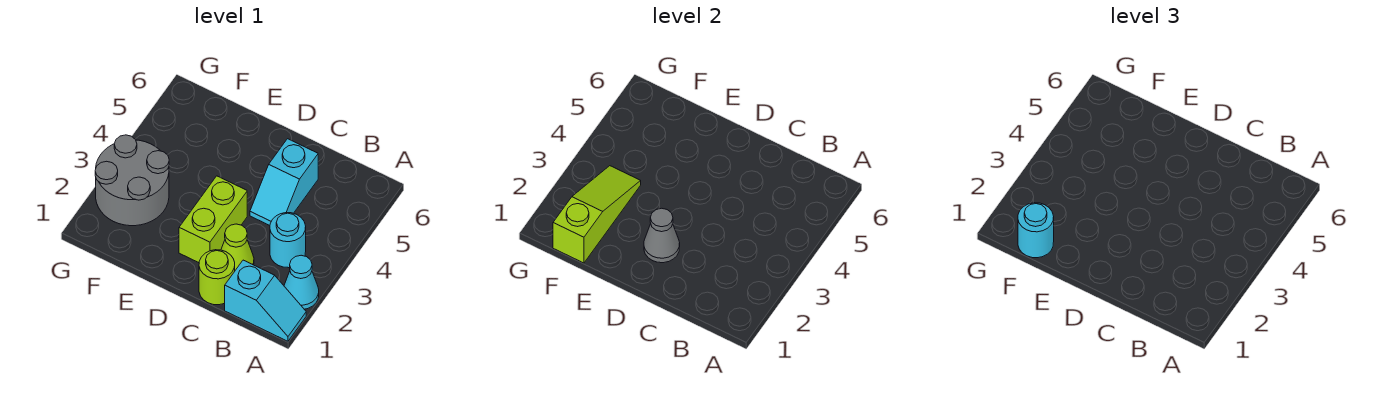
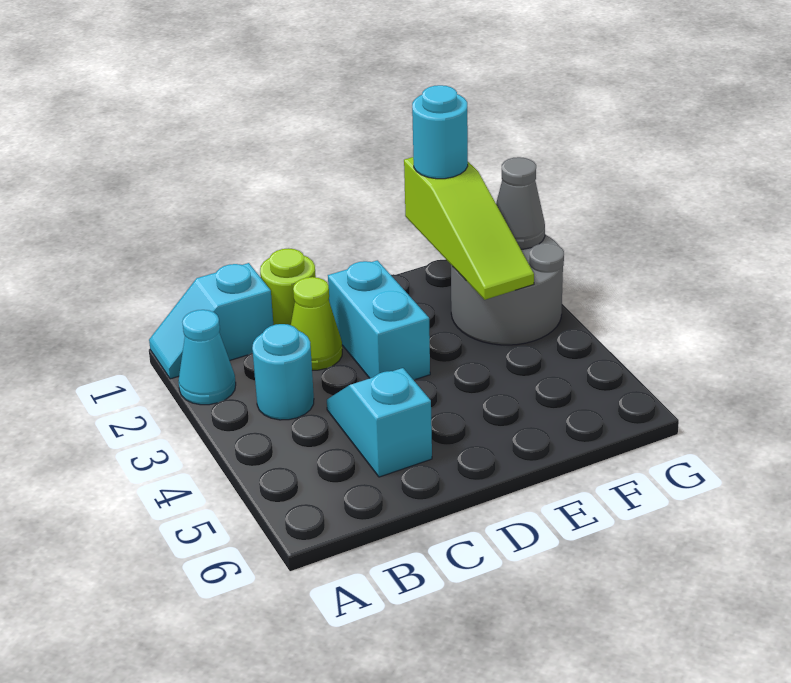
lime 1x2 brick [179,176,247,263] -> cyan 1x2 brick [328,260,430,380]
grey 1x1 cone [644,208,680,263] -> grey 1x1 cone moved to [496,157,545,249]

